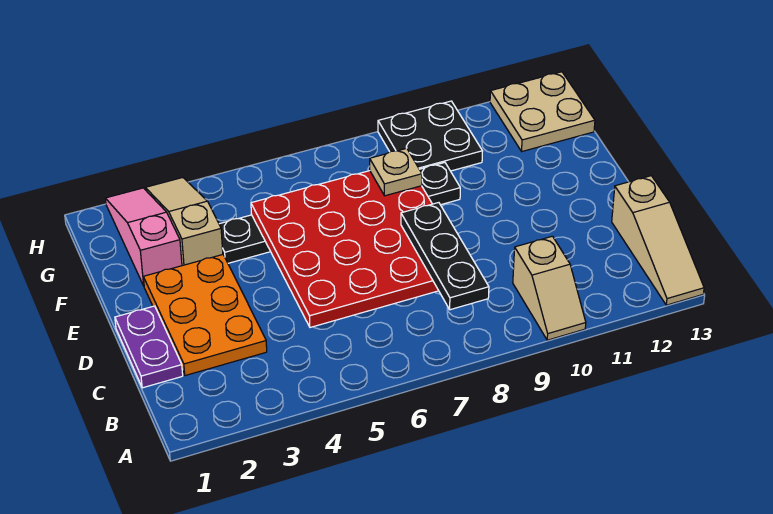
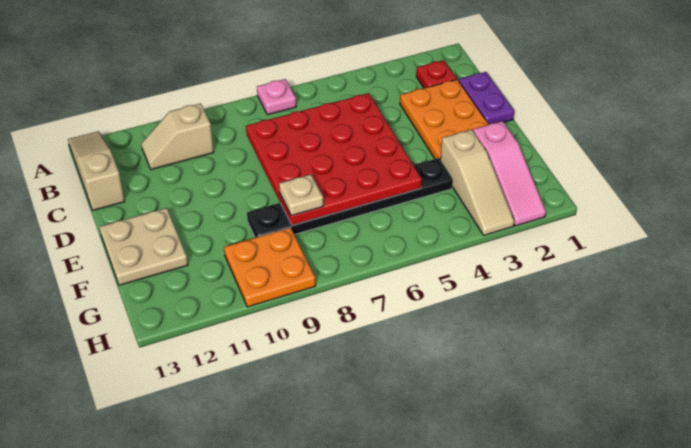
none -> pink 1x1 plate [257,79,296,115]
tan 1x2 slope [513,236,586,340] -> tan 1x2 slope turned to [141,103,214,169]
none -> red 1x1 plate [416,60,457,88]
black 1x3 plate [401,203,489,310] -> none
black 2x2 plate [378,101,482,171] -> orange 2x2 plate [224,228,316,307]
tan 2x2 plate [490,72,595,151] -> tan 2x2 plate moved to [100,208,188,285]

